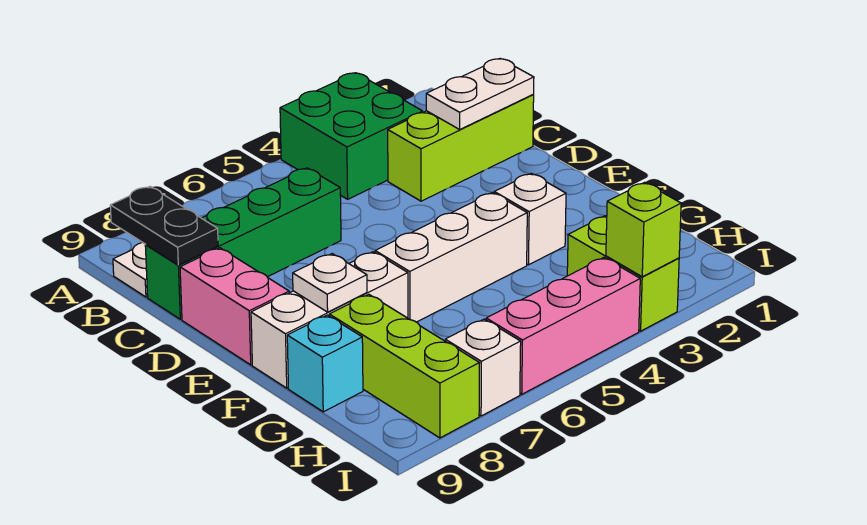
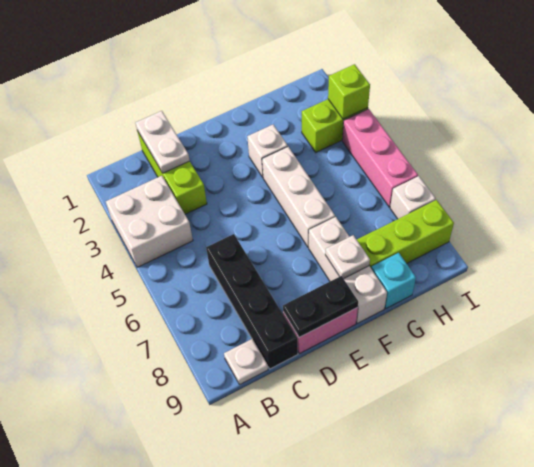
green 2x2 brick [280,73,423,199] -> white 2x2 brick [106,176,193,267]
black 1x2 plate [110,187,218,265] -> black 1x2 plate moved to [283,276,358,337]
green 1x4 brick [145,168,341,319] -> black 1x4 brick [206,234,298,369]

